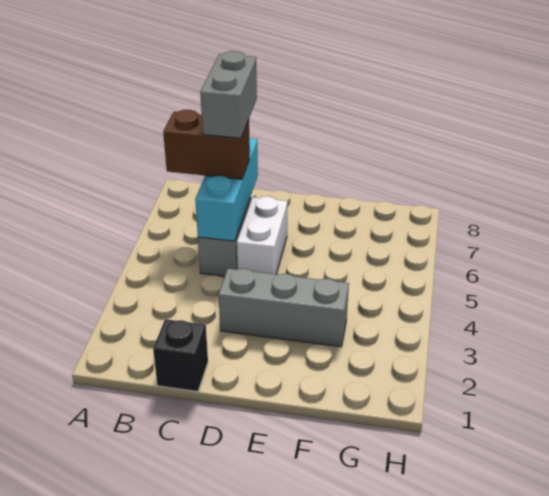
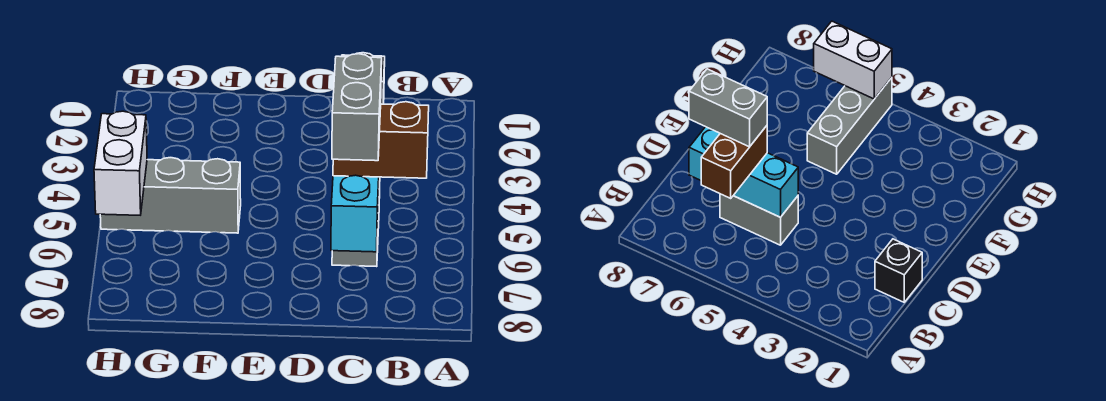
grey 1x3 brick [219,269,349,347] -> grey 1x3 brick moved to [100,158,241,233]
white 1x2 brick [237,196,288,274] -> white 1x2 brick moved to [94,111,147,215]

